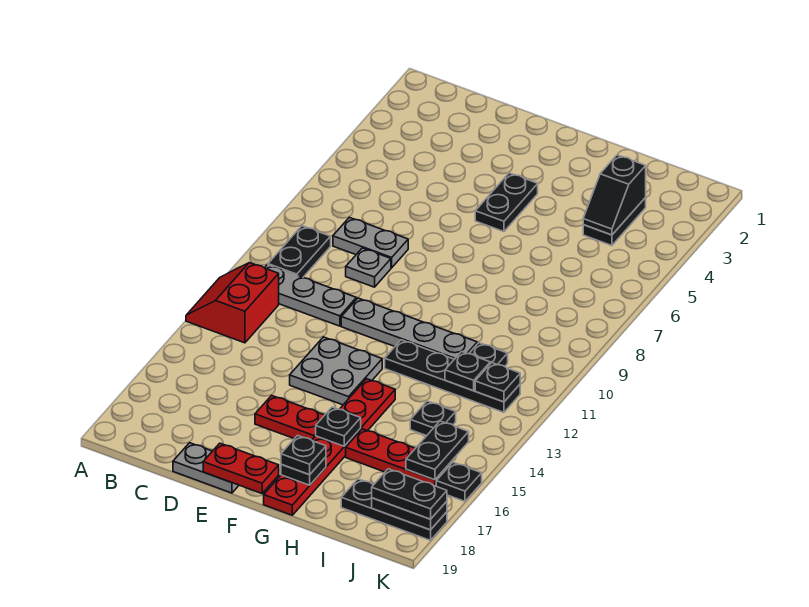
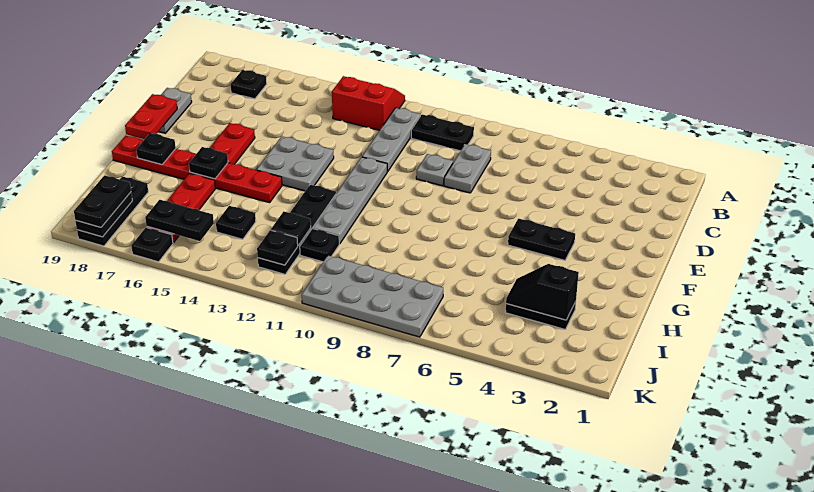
black 1x1 plate [281,435,326,475] -> black 1x1 plate moved to [231,70,267,99]
none -> grey 2x4 plate [302,256,443,337]

